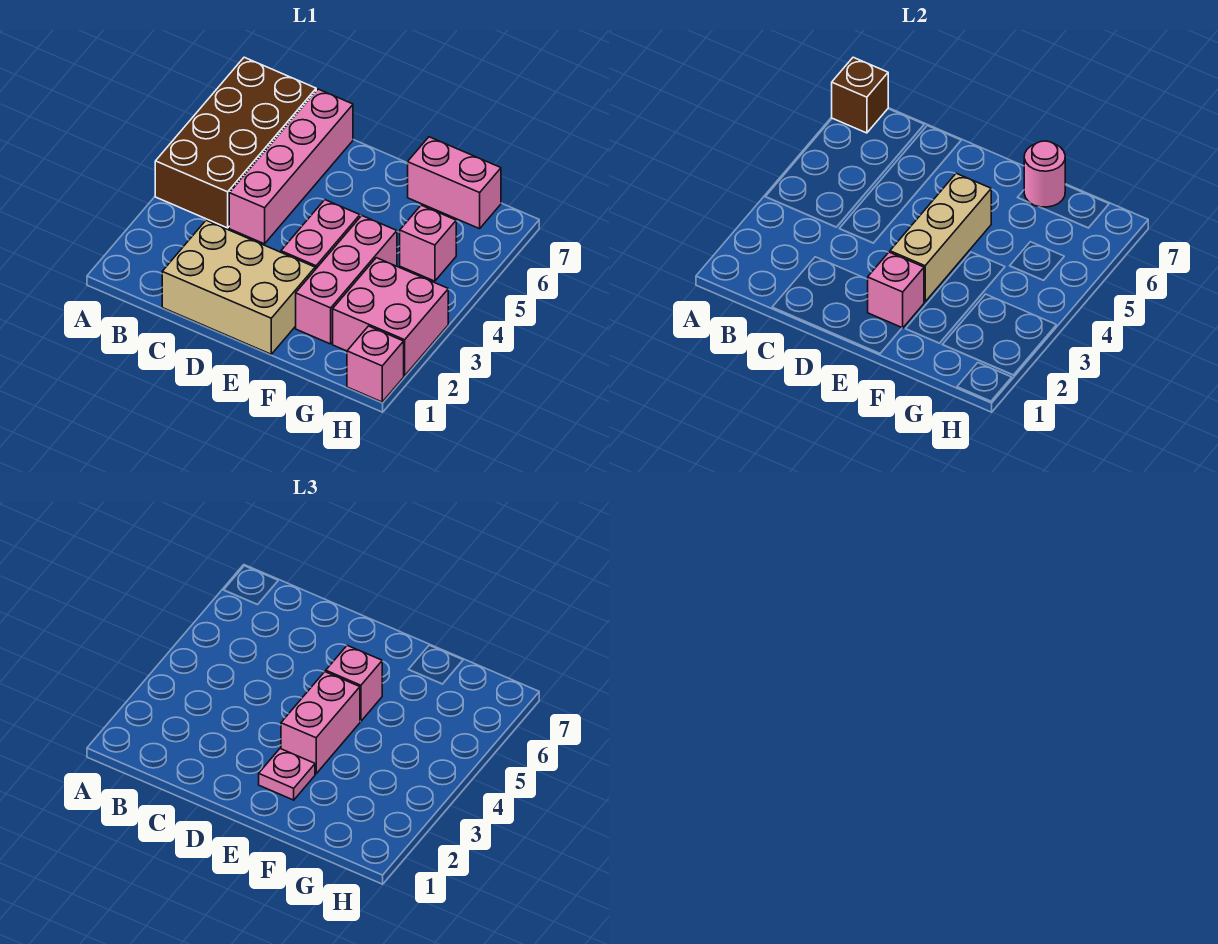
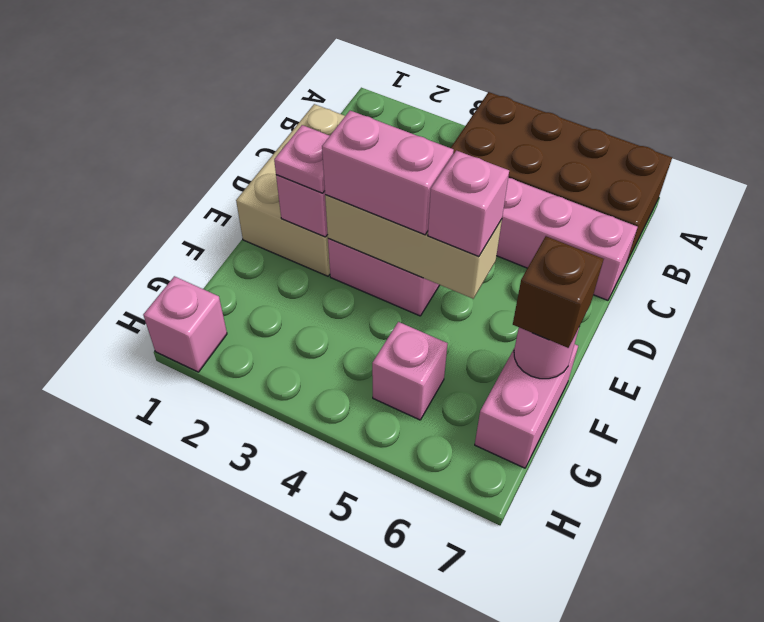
brown 1x1 brick [832,57,888,133] -> brown 1x1 brick moved to [513,236,604,348]
pink 1x3 brick [296,216,397,344] -> none
pink 2x2 brick [333,258,448,376] -> none

